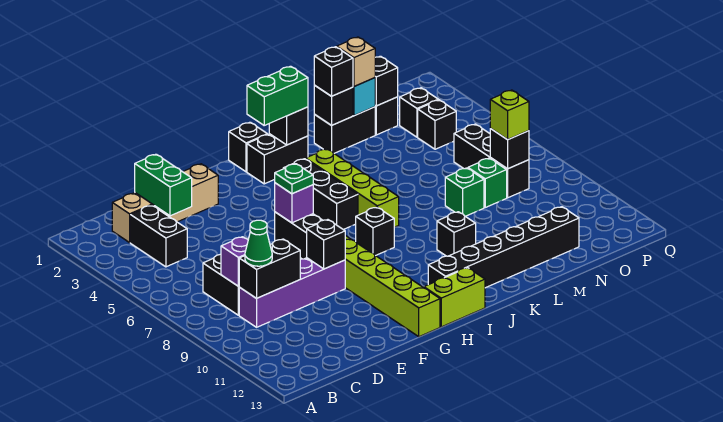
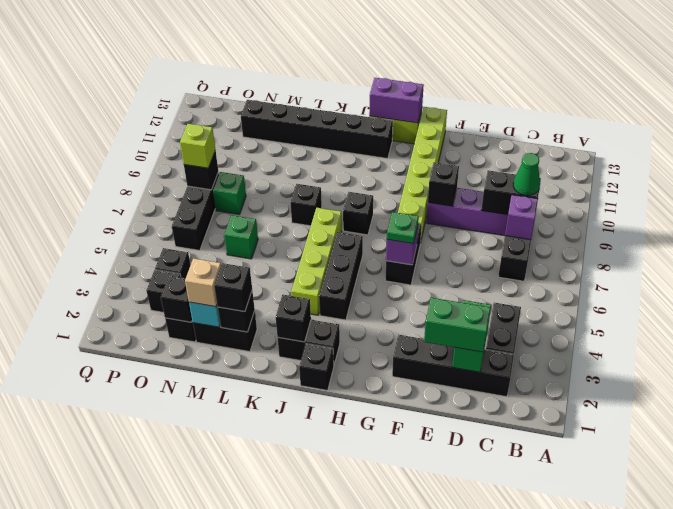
tan 1x4 brick [112,164,218,243] -> black 1x4 brick [392,335,514,397]
none -> purple 1x2 brick [369,78,424,123]
green 1x2 brick [247,66,308,125] -> green 1x2 brick moved to [424,298,490,352]
black 1x1 brick [437,212,476,256] -> black 1x1 brick moved to [290,184,322,226]
green 1x1 brick [445,168,484,216] -> green 1x1 brick moved to [224,215,258,259]

